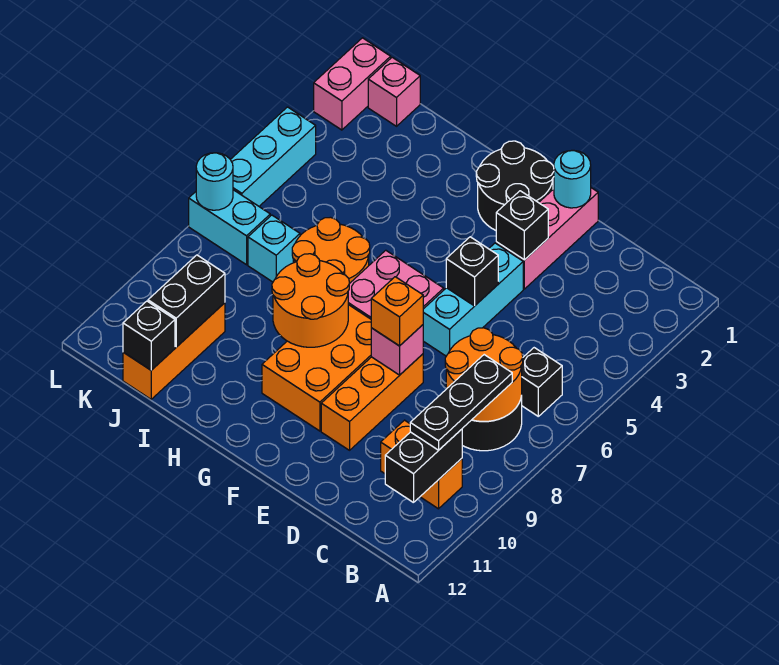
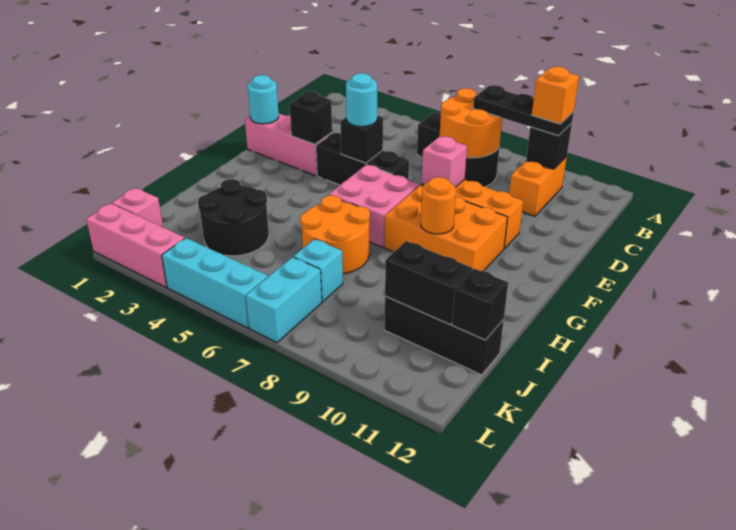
black 1x2 brick [385,429,462,503] -> black 1x1 brick [526,123,572,169]
cyan 1x3 brick [423,243,523,356] -> black 1x3 brick [316,133,409,185]
orange 1x1 brick [371,277,423,346] -> orange 1x1 brick moved to [532,67,579,124]
black 2x2 round brick [476,141,554,230] -> black 2x2 round brick moved to [198,179,269,256]
orange 2x2 round brick [272,254,349,347] -> orange 1x1 round brick [421,177,456,234]
orange 1x3 brick [123,303,225,399] -> black 1x3 brick [384,296,504,375]
pink 1x2 brick [314,38,391,130] -> pink 1x3 brick [86,203,185,287]
cyan 1x1 round brick [196,153,233,210] -> cyan 1x1 round brick moved to [346,73,377,127]

